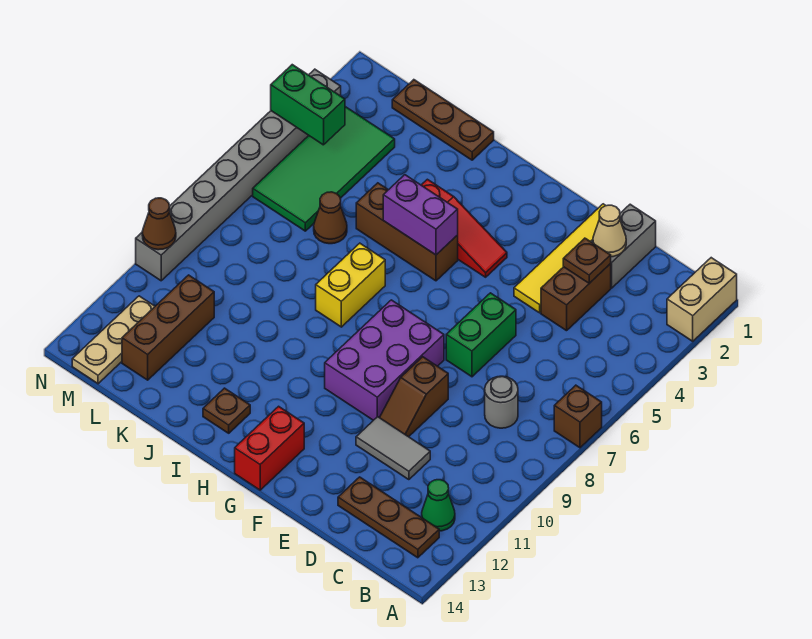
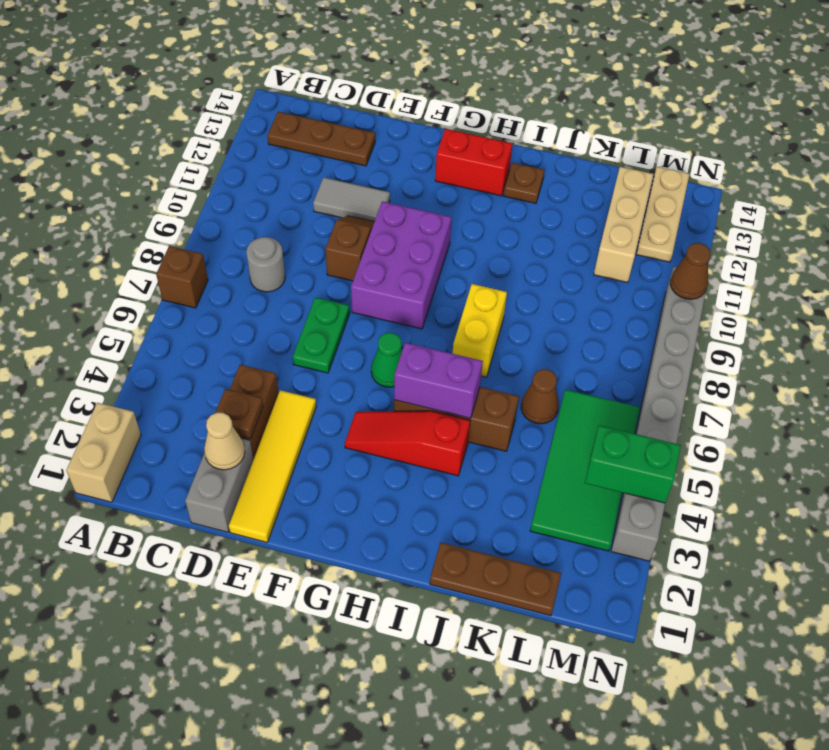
green 1x1 cone [422,480,455,531] -> green 1x1 cone moved to [371,333,402,387]
green 1x2 brick [446,293,516,377] -> green 1x2 plate [293,297,350,373]
red 1x2 brick [235,406,304,490] -> red 1x2 brick turned to [435,129,512,196]
brown 1x3 brick [122,275,214,380] -> tan 1x3 brick [594,167,654,283]

